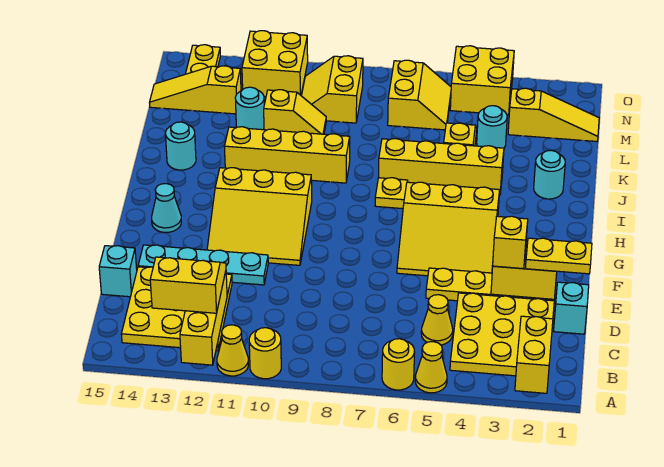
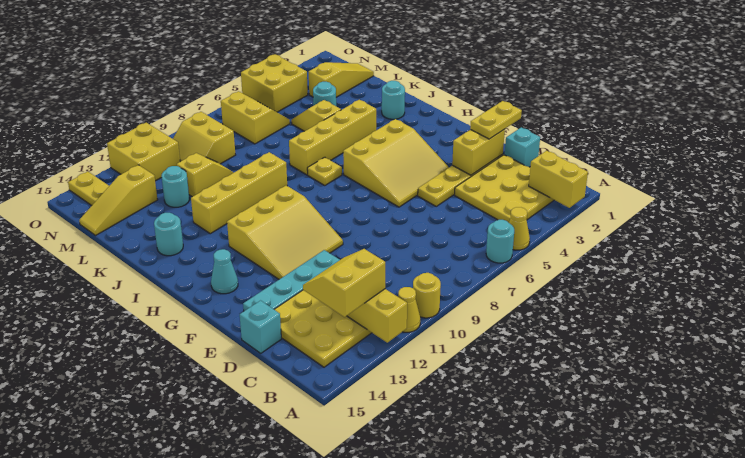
yellow 1x1 round brick [382,339,415,390] -> cyan 1x1 round brick [486,220,514,263]
yellow 1x1 cone [421,295,453,345] -> none
yellow 1x1 brick [493,216,528,269] -> none

